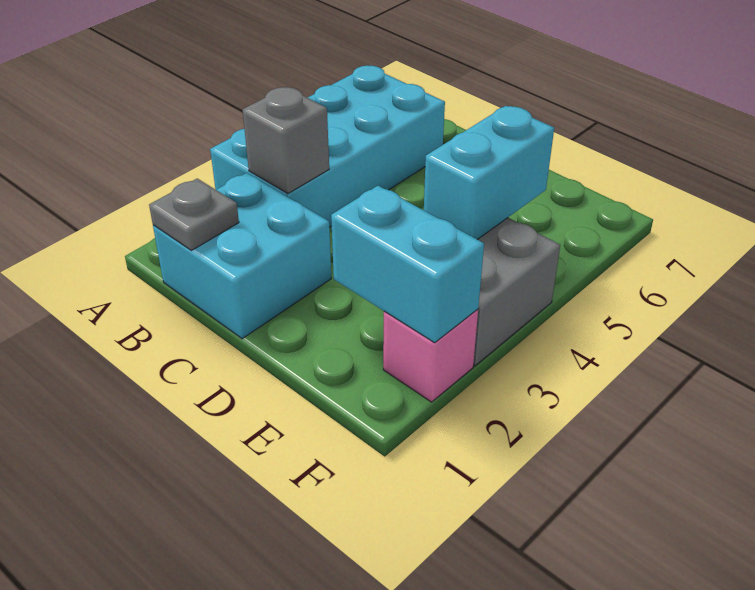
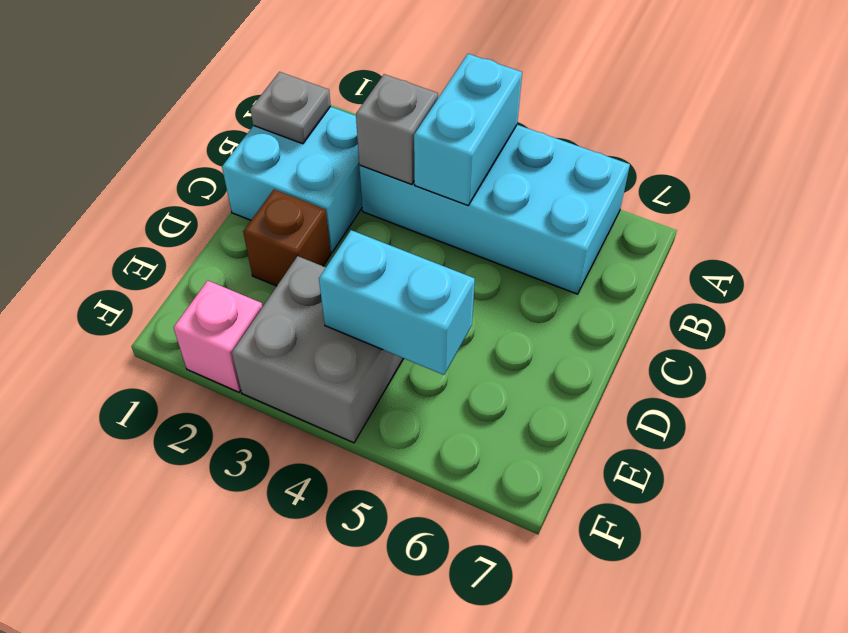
none -> brown 1x1 brick [243,190,331,286]
cyan 1x2 brick [331,186,484,343] -> cyan 1x2 brick moved to [414,54,522,205]

